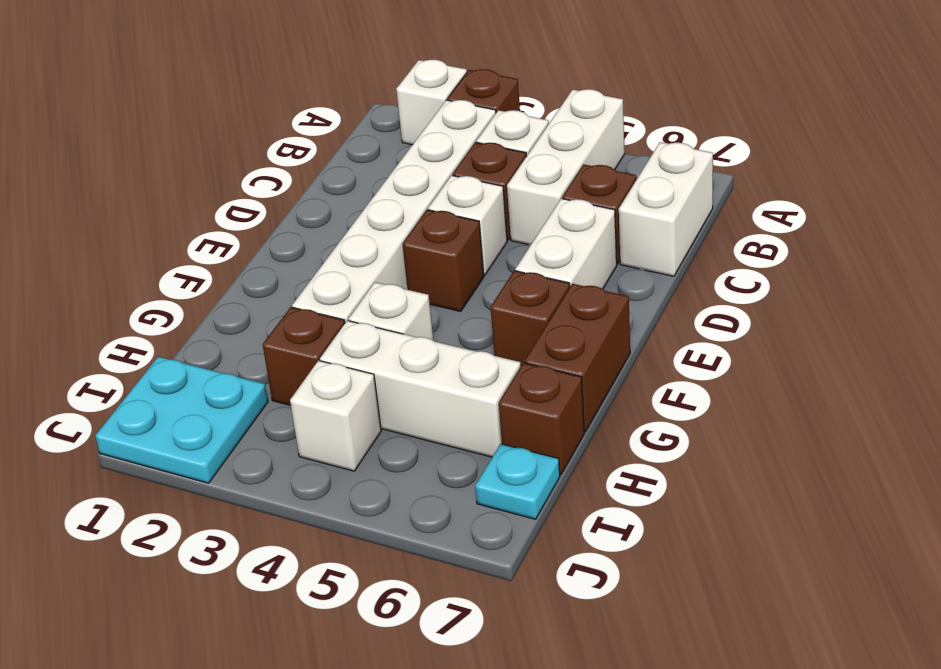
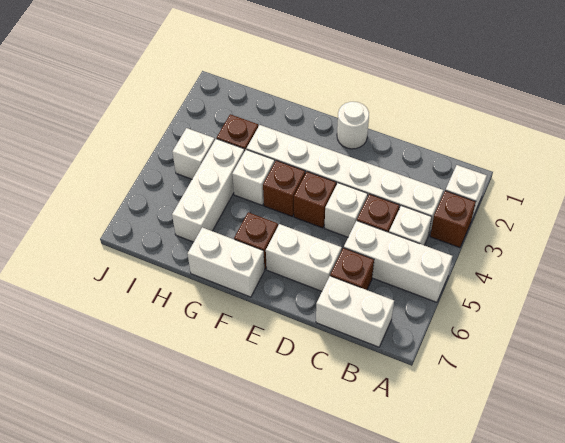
none -> white 1x1 round brick [337,102,369,149]
brown 1x2 brick [525,284,630,432] -> white 1x2 brick [188,227,265,297]
brown 1x1 brick [499,363,584,475] -> brown 1x1 brick moved to [263,160,305,217]
cyan 2x2 plate [95,357,268,483] -> none
cyan 1x1 plate [475,444,560,519] -> none

